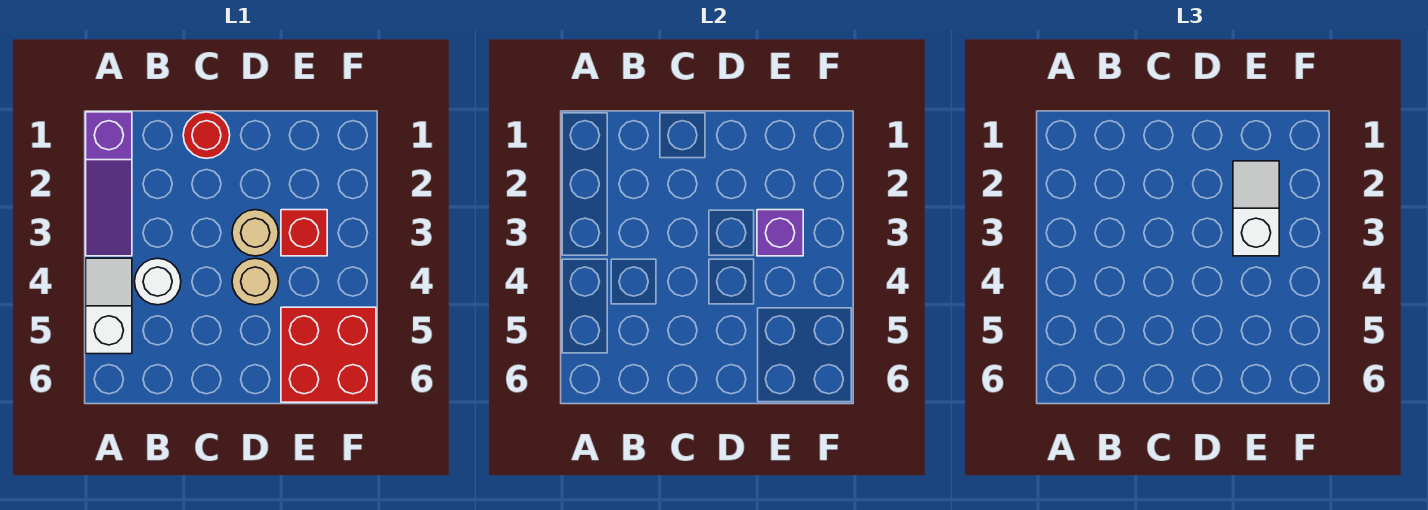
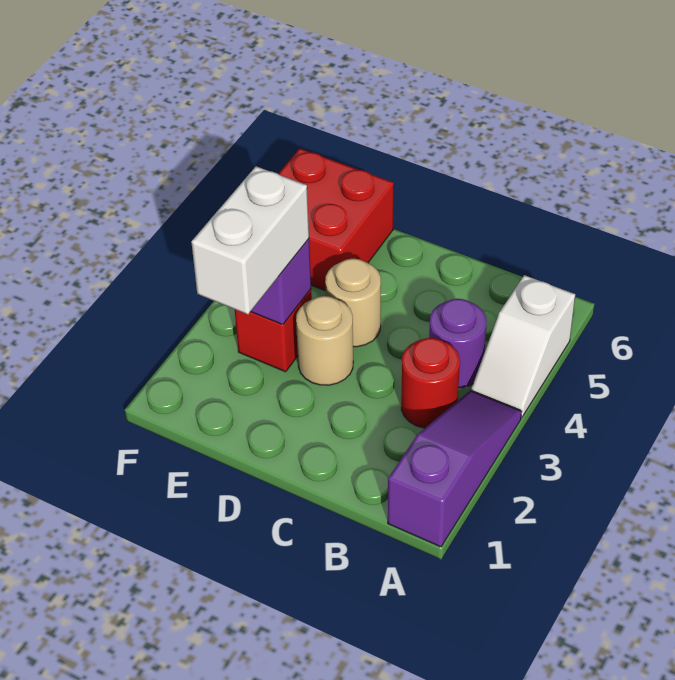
white 1x1 round brick [135,258,181,305] -> purple 1x1 round brick [429,299,486,388]
red 1x1 round brick [183,112,230,158] -> red 1x1 round brick moved to [401,338,460,428]
white 1x2 slope [1233,161,1279,256] -> white 1x2 brick [191,166,309,314]

